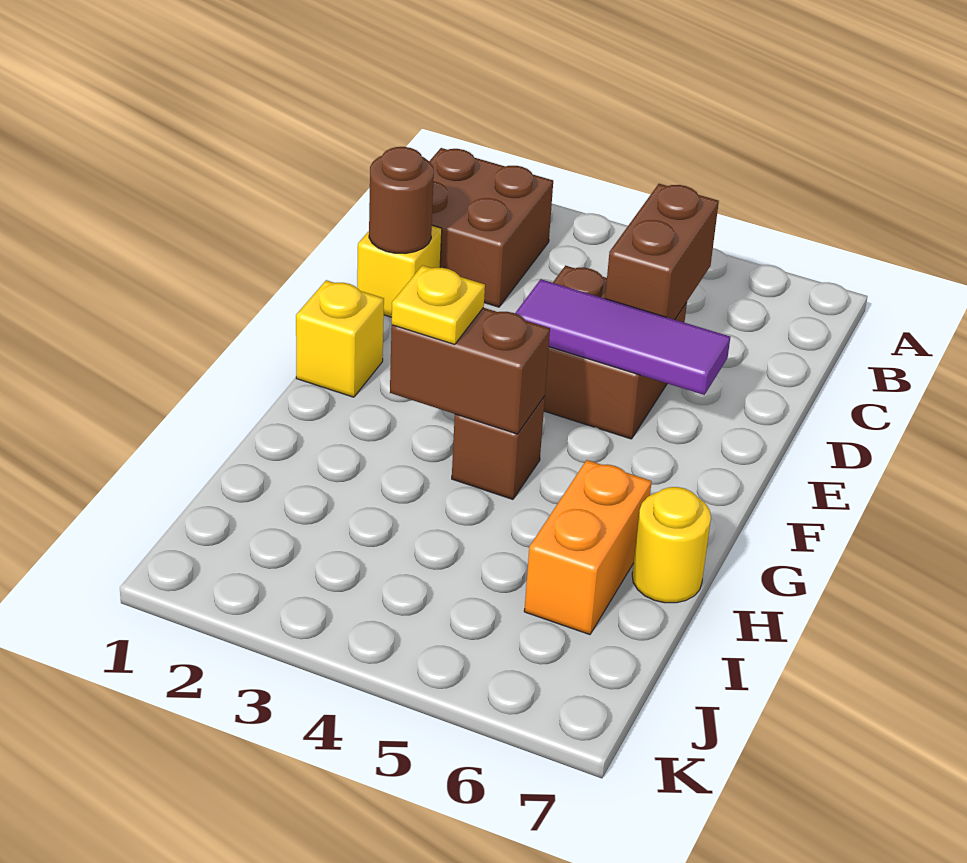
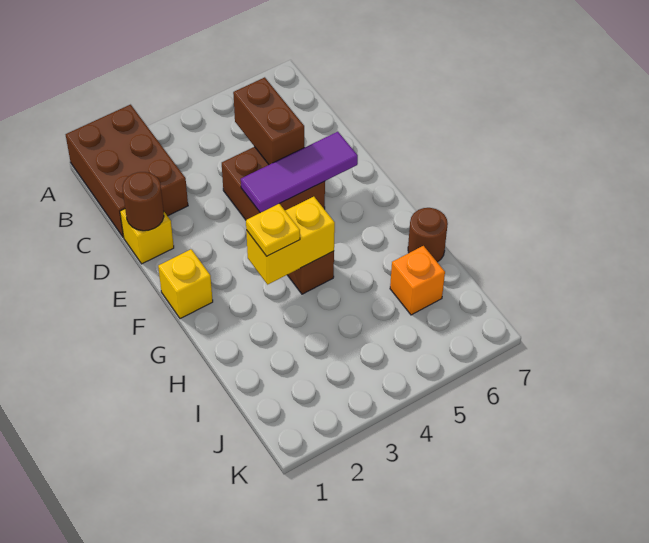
brown 2x2 brick [429,148,553,307] -> brown 2x3 brick [66,105,188,237]
brown 1x2 brick [390,308,550,434] -> yellow 1x2 brick [246,197,335,284]
orange 1x2 brick [524,460,652,635] -> orange 1x1 brick [390,246,445,315]
yellow 1x1 round brick [632,487,711,603] -> brown 1x1 round brick [408,208,448,262]

